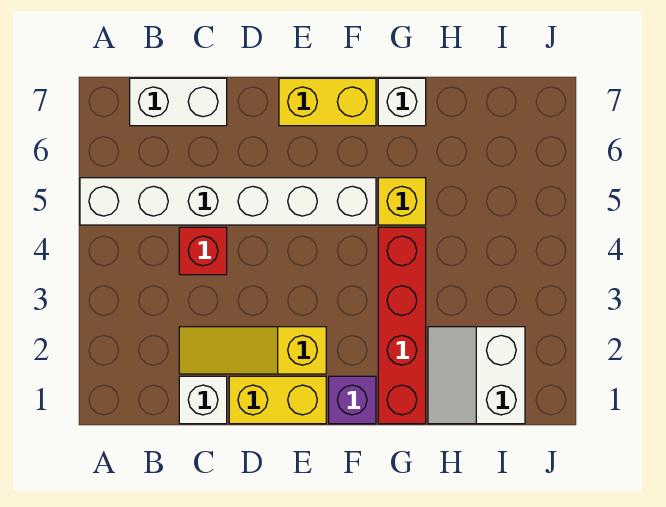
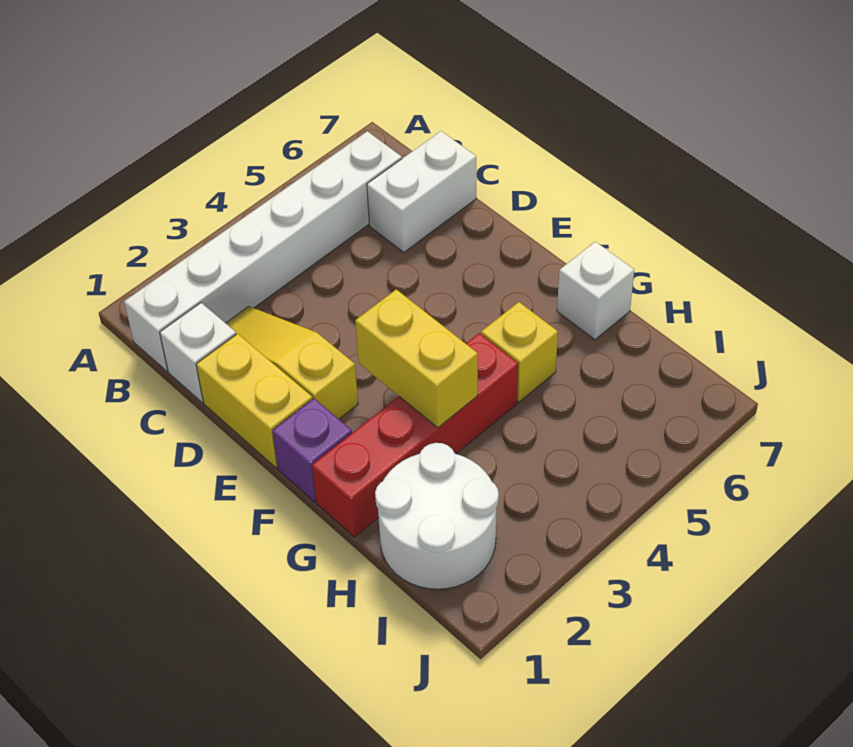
white 1x6 brick [80,178,376,225] -> white 1x6 brick turned to [124,131,402,371]
white 1x2 brick [130,78,227,126] -> white 1x2 brick turned to [367,131,476,252]
red 1x1 brick [179,227,227,275] -> none
yellow 1x2 brick [279,78,376,126] -> yellow 1x2 brick moved to [355,289,478,428]
white 2x2 slope [428,327,525,424] -> white 2x2 round brick [375,443,499,589]

